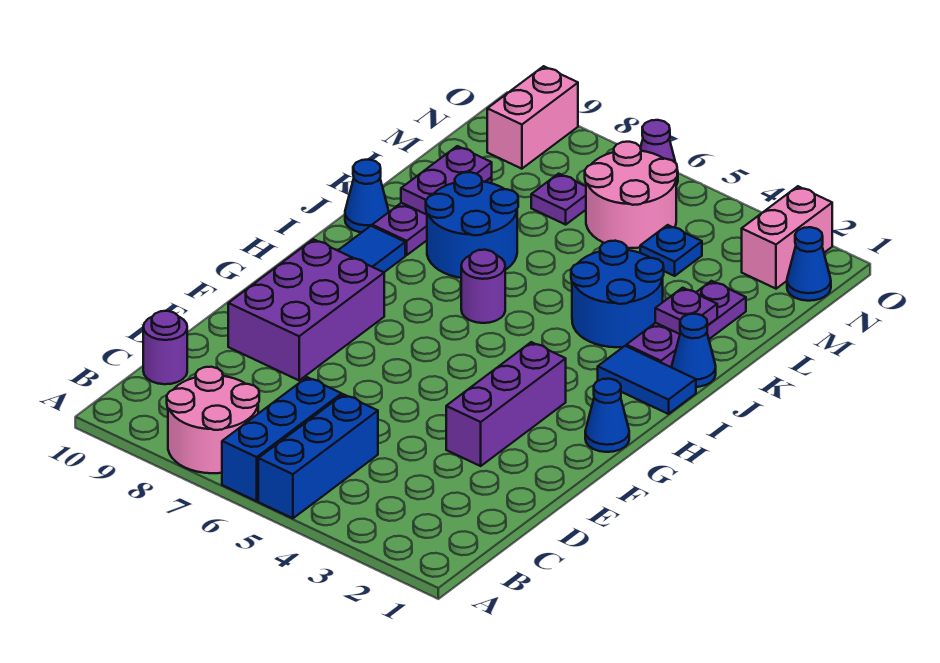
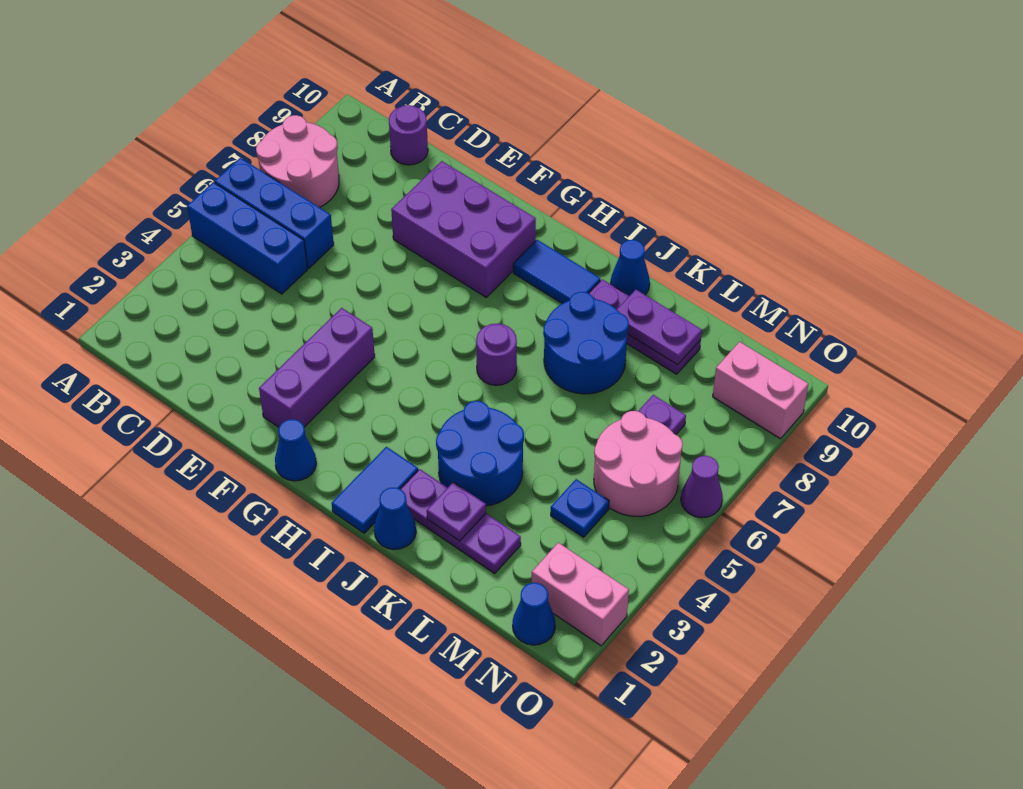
purple 1x3 brick [446,342,566,466] -> purple 1x3 brick turned to [259,308,375,427]

